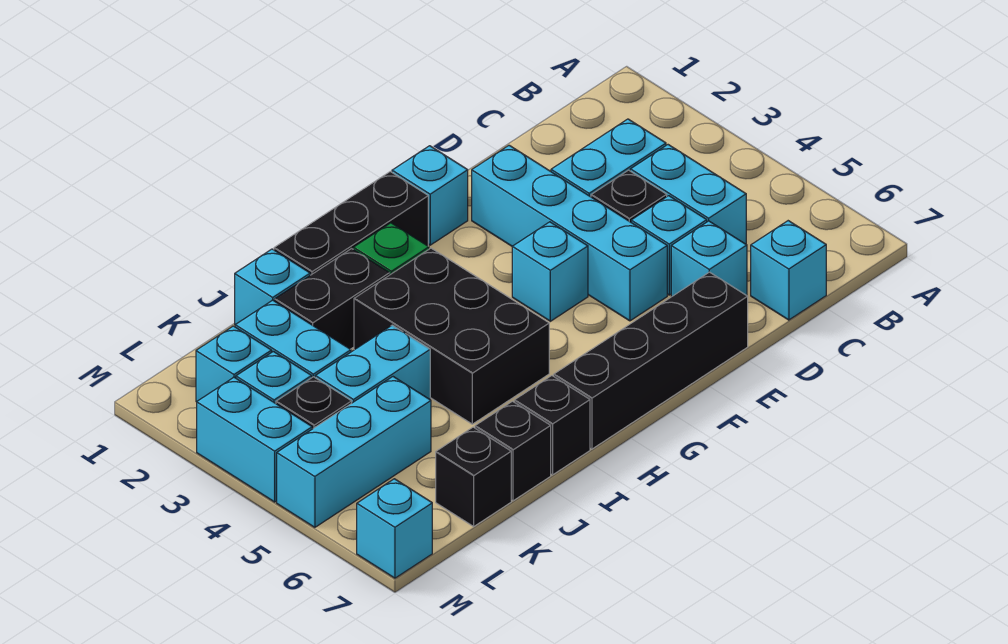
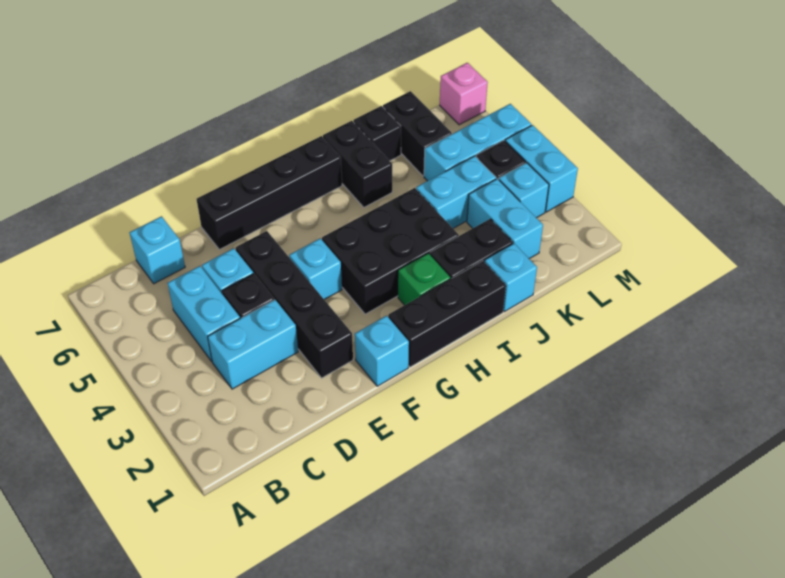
cyan 1x1 brick [671,221,747,297] -> none
cyan 1x4 brick [472,145,667,321] -> black 1x4 brick [236,231,353,378]
black 2x3 brick [354,248,549,424] -> black 2x3 brick turned to [322,188,459,314]
black 1x1 brick [514,376,590,475] -> black 1x2 brick [323,121,392,207]
black 1x1 brick [436,427,511,526] -> black 1x2 brick [383,91,452,176]
cyan 1x1 brick [196,326,272,402] -> none
cyan 1x1 brick [357,479,432,578] -> pink 1x1 brick [440,63,488,125]

